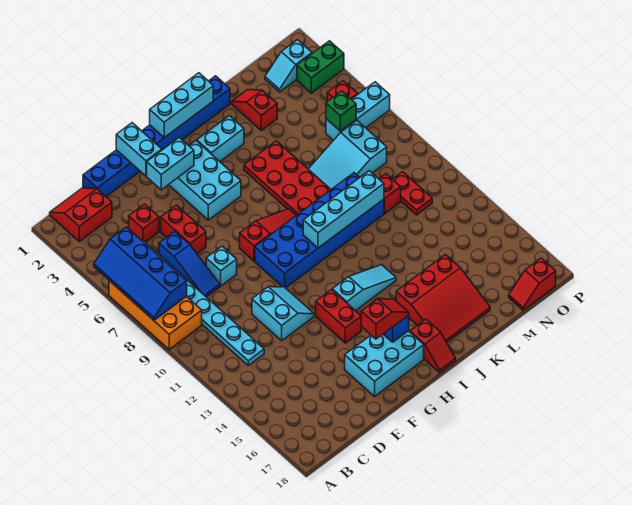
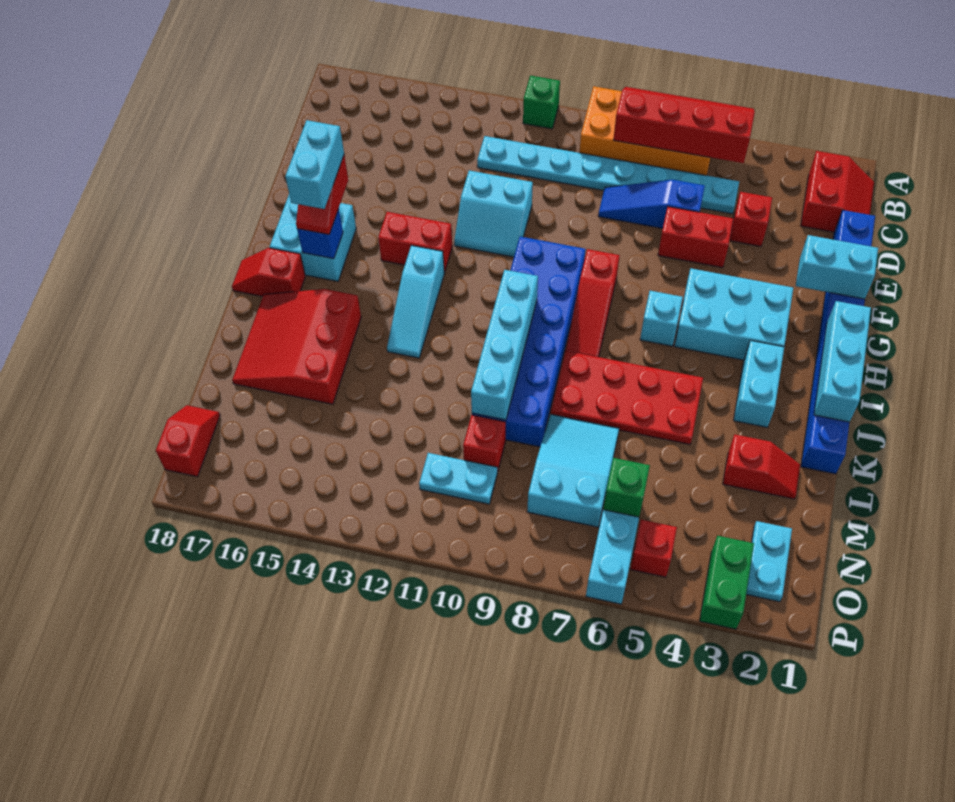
blue 2x4 slope [94,227,187,320] -> red 2x4 slope [613,87,755,163]
none -> green 1x1 brick [523,76,560,129]
cyan 1x1 brick [206,246,237,286] -> cyan 1x1 brick moved to [640,291,683,346]
cyan 1x2 brick [147,137,194,190] -> cyan 1x2 brick moved to [285,120,344,209]
cyan 2x3 brick [345,331,424,396] -> cyan 2x2 brick [270,195,356,281]
cyan 1x2 slope [265,40,312,92] -> cyan 1x2 plate [746,521,792,602]
red 1x2 plate [393,172,432,215] -> cyan 1x2 plate [419,453,497,504]

